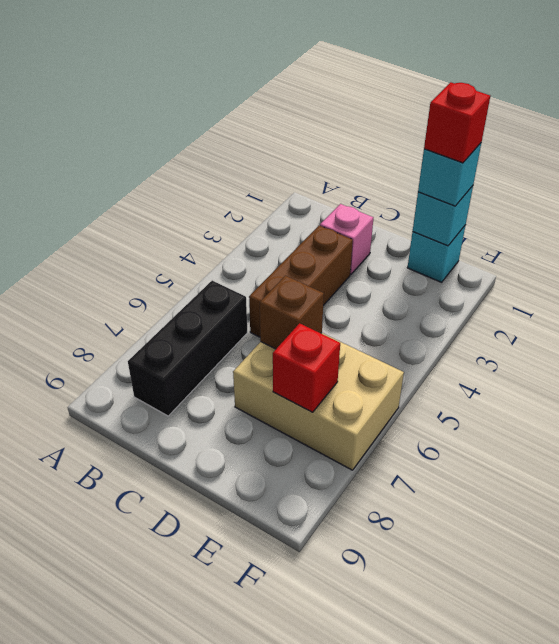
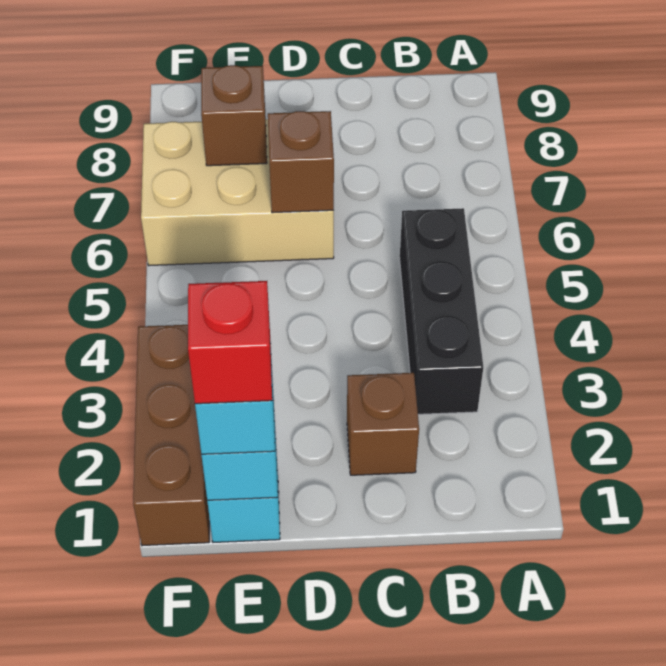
black 1x3 brick [128,281,247,416] -> black 1x3 brick moved to [400,208,483,414]
pink 1x1 brick [320,204,373,275] -> brown 1x1 brick [347,373,419,475]
brown 1x3 brick [249,226,353,337] -> brown 1x3 brick moved to [133,325,209,545]
red 1x1 brick [273,323,340,412] -> brown 1x1 brick [201,65,267,166]

